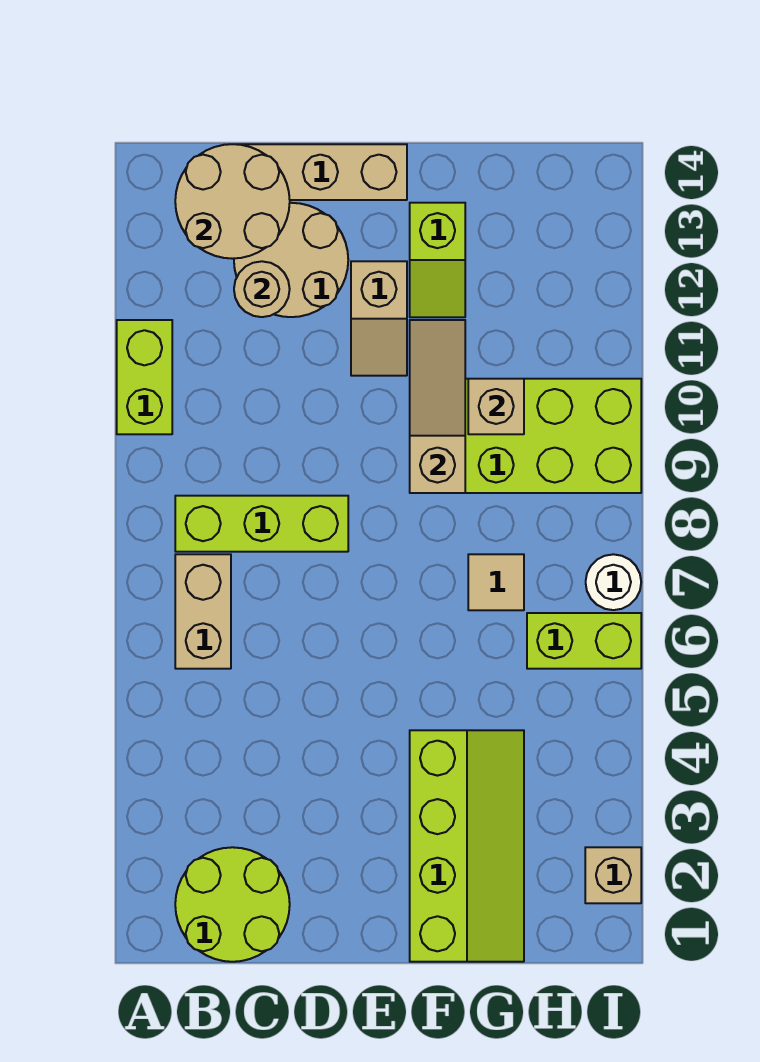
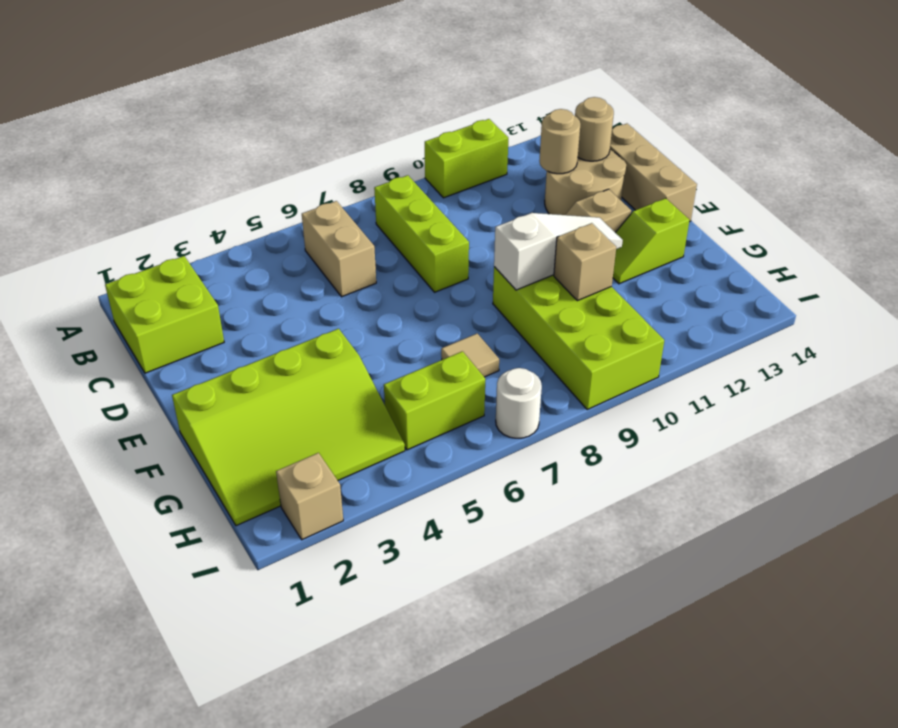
lime 2x2 round brick [175,847,290,962] -> lime 2x2 brick [105,256,224,373]
tan 1x2 brick [175,554,231,669] -> tan 1x2 brick turned to [302,201,376,297]
tan 2x2 round brick [175,144,290,259] -> tan 1x1 round brick [575,97,614,161]
lime 2x4 slope [410,730,524,962] -> lime 3x4 slope [172,329,405,526]
tan 1x3 slope [410,320,465,493] -> white 1x3 slope [494,213,623,290]
lime 1x2 brick [527,613,641,669] -> lime 1x2 brick turned to [384,351,485,450]

